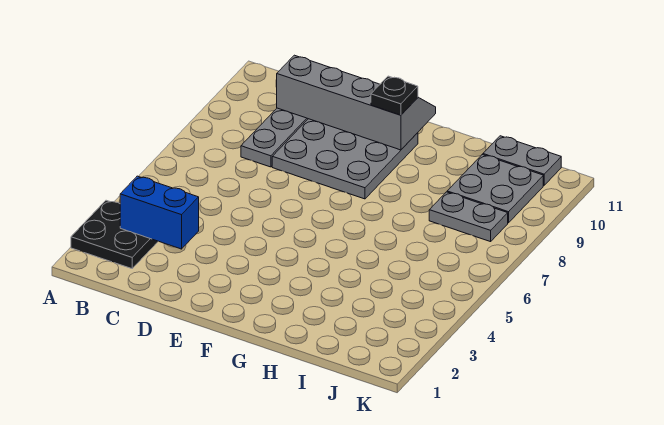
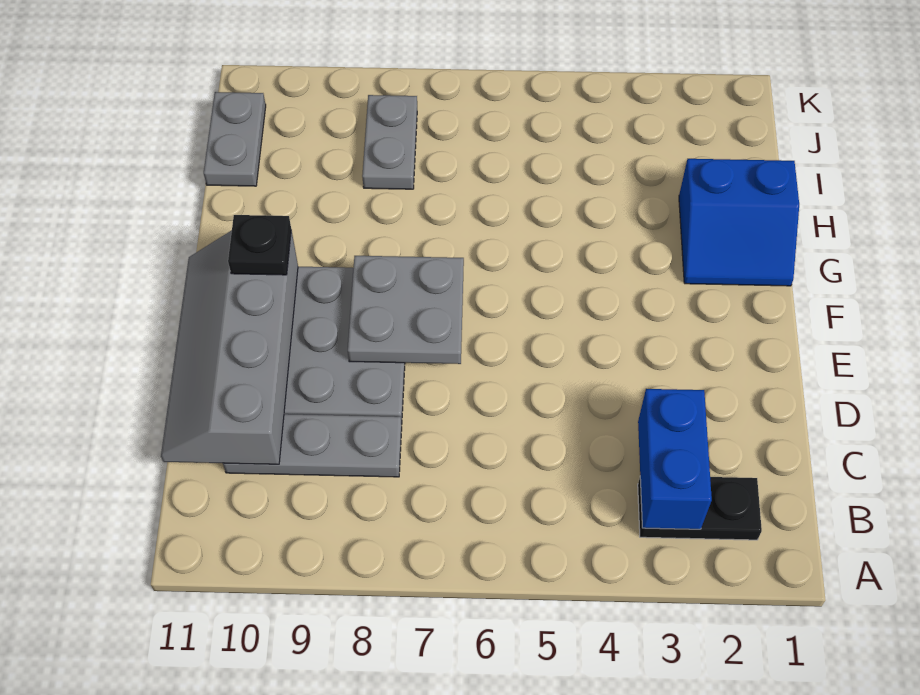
black 2x2 plate [71,200,158,269] -> black 1x2 plate [638,477,762,540]
none -> blue 2x2 slope [679,159,799,286]
grey 2x2 plate [447,155,543,223] -> grey 2x2 plate moved to [348,256,464,364]

